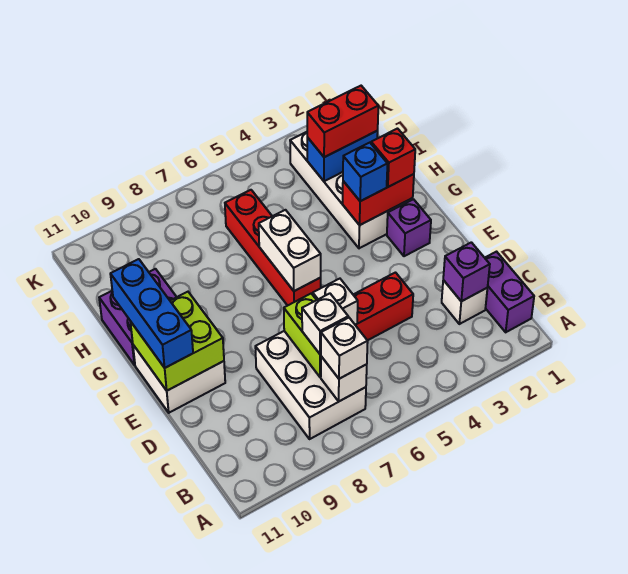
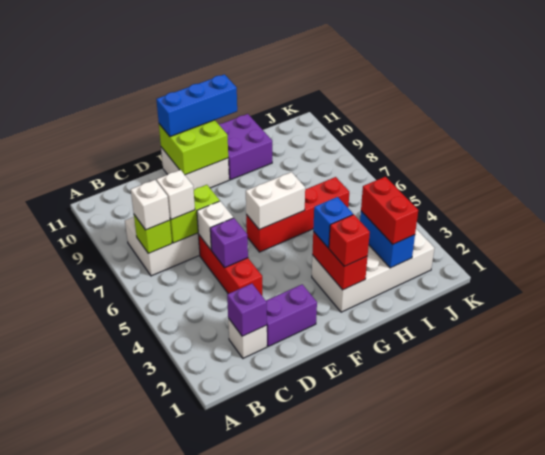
purple 1x2 brick [485,252,534,332] -> purple 1x2 brick moved to [266,284,317,347]
white 1x1 brick [321,356,367,401] -> lime 1x1 brick [134,215,172,253]
purple 1x1 brick [387,199,431,256] -> purple 1x1 brick moved to [210,218,248,268]

